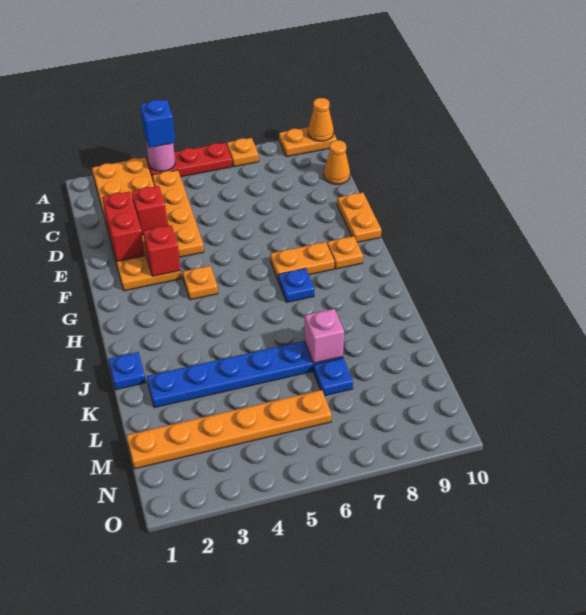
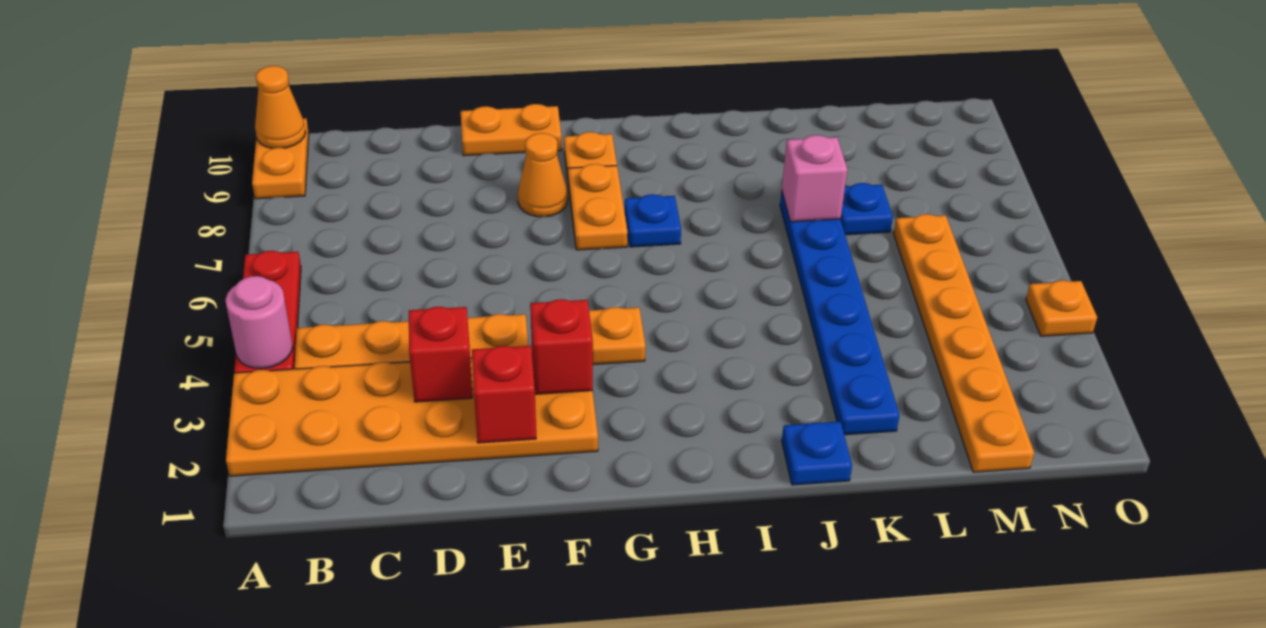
blue 1x1 brick [140,100,175,148] -> none
orange 1x1 plate [227,138,259,167] -> orange 1x1 plate moved to [1026,280,1097,336]
orange 1x1 cone [324,140,350,184] -> orange 1x1 cone moved to [518,133,568,217]
red 1x2 brick [102,192,145,261] -> red 1x1 brick [472,346,536,443]

